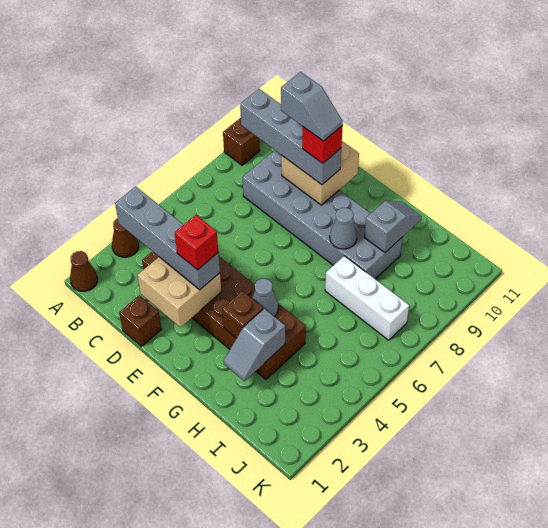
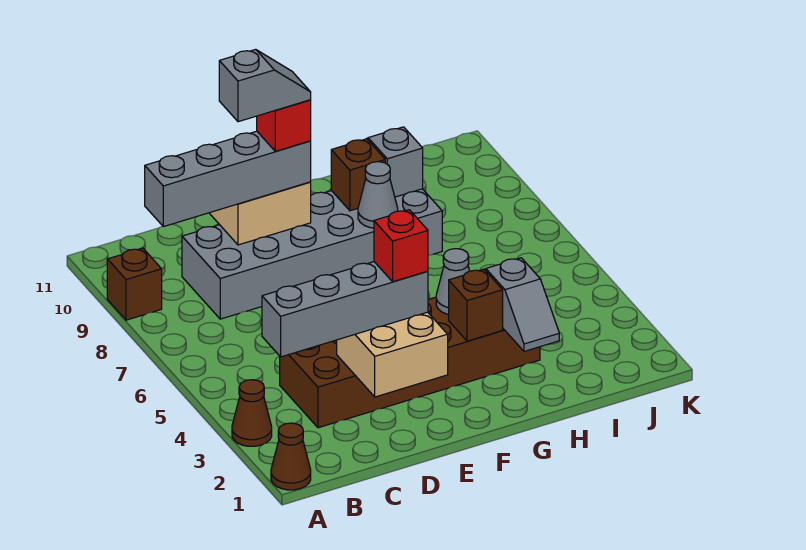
brown 1x1 brick [119,295,162,347] -> brown 1x1 brick moved to [331,139,385,211]
white 1x3 brick [325,256,409,340] -> none

